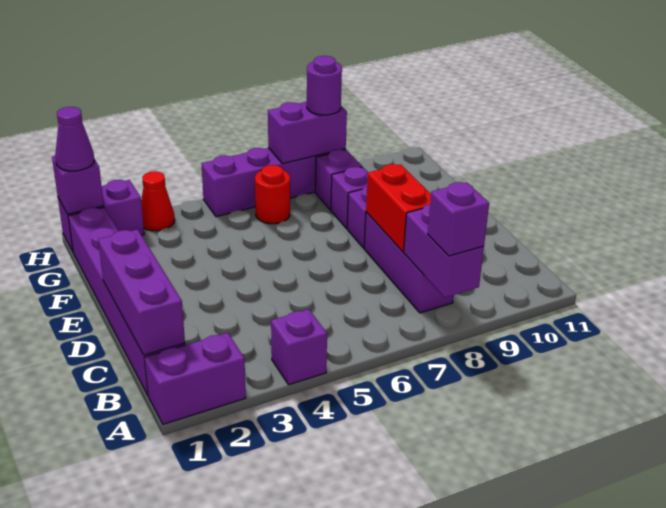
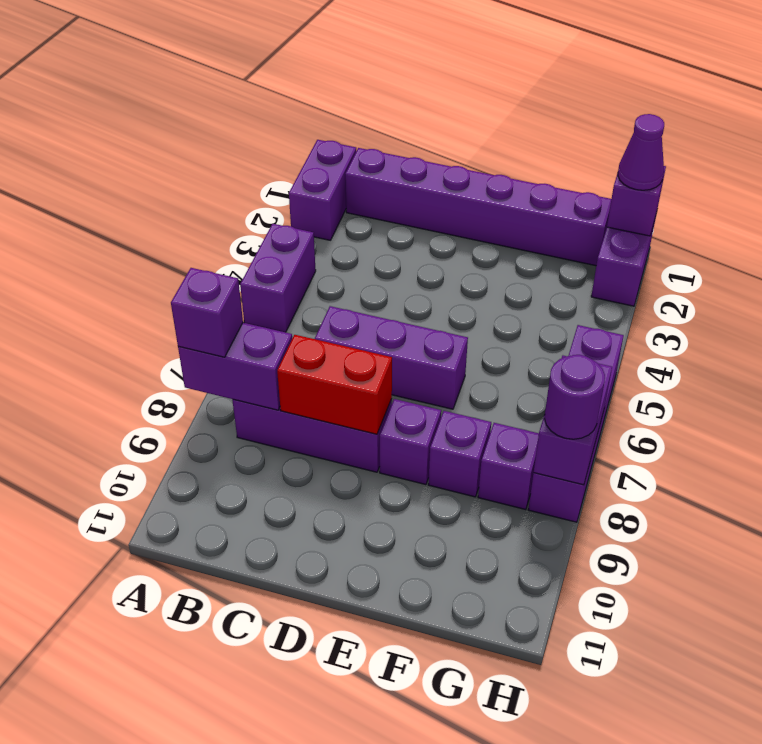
purple 1x1 brick [271,309,327,385] -> purple 1x2 brick [240,224,316,332]
purple 1x3 brick [98,229,185,355] -> purple 1x3 brick moved to [315,306,468,409]
red 1x1 round brick [255,165,290,224] -> none
red 1x1 cone [141,171,175,231] -> none

